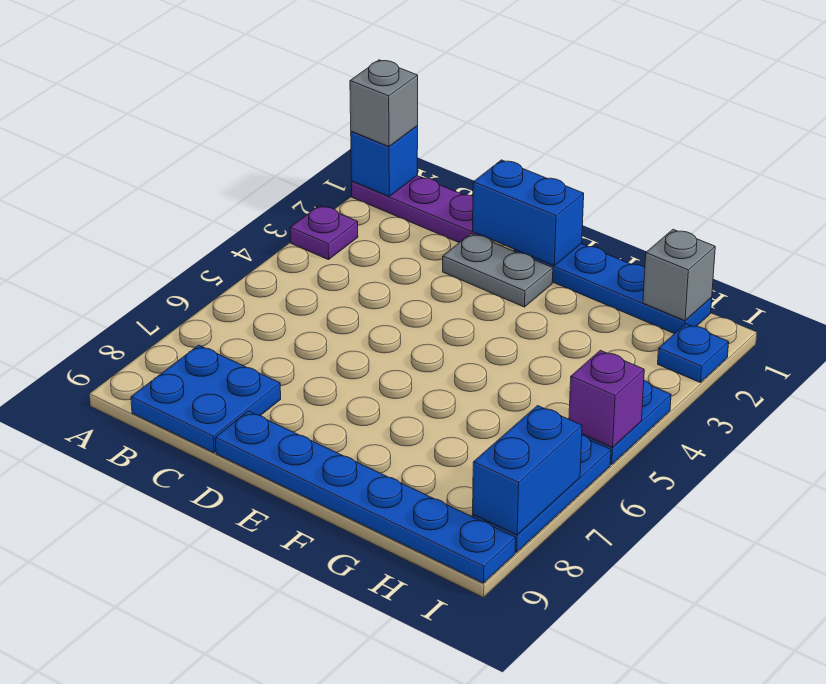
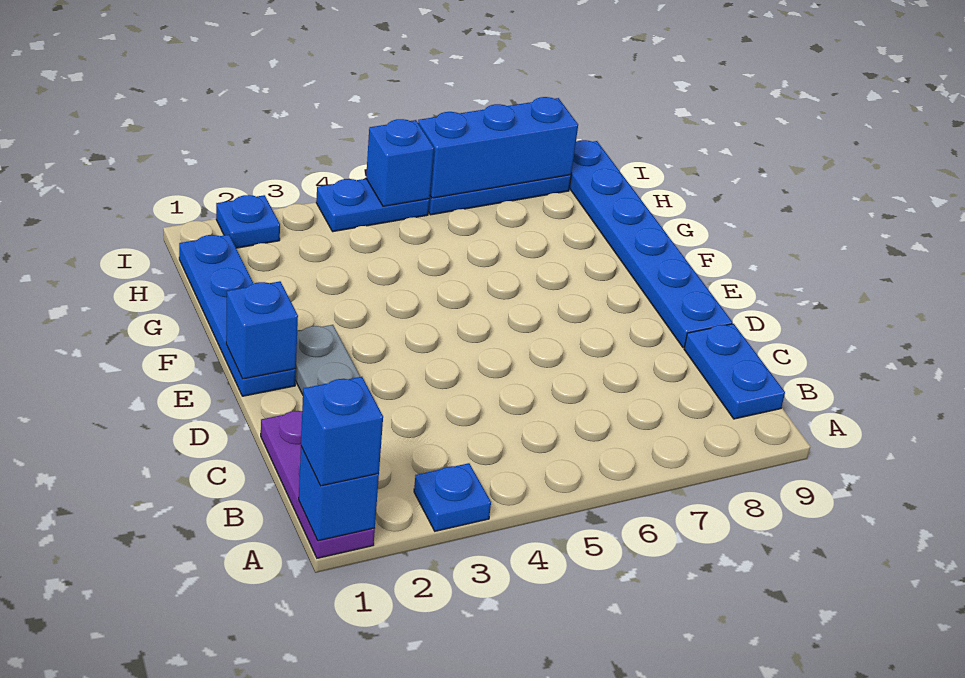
grey 1x1 brick [350,60,418,147] -> blue 1x1 brick [301,377,383,486]
purple 1x1 plate [290,205,358,260] -> blue 1x1 plate [414,463,491,531]
blue 2x2 plate [131,345,281,453] -> blue 1x2 plate [684,324,785,419]
blue 1x2 brick [473,160,584,266] -> blue 1x1 brick [226,281,298,379]
grey 1x1 brick [643,229,715,321] -> none
purple 1x1 brick [569,350,644,447] -> blue 1x1 brick [366,119,434,206]
blue 1x2 brick [473,406,582,535] -> blue 1x3 brick [418,97,578,198]

